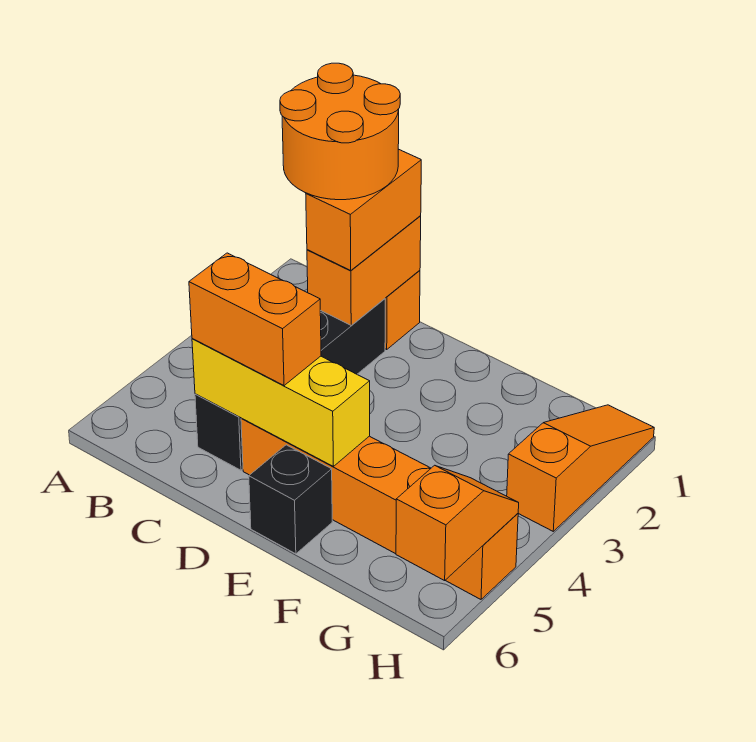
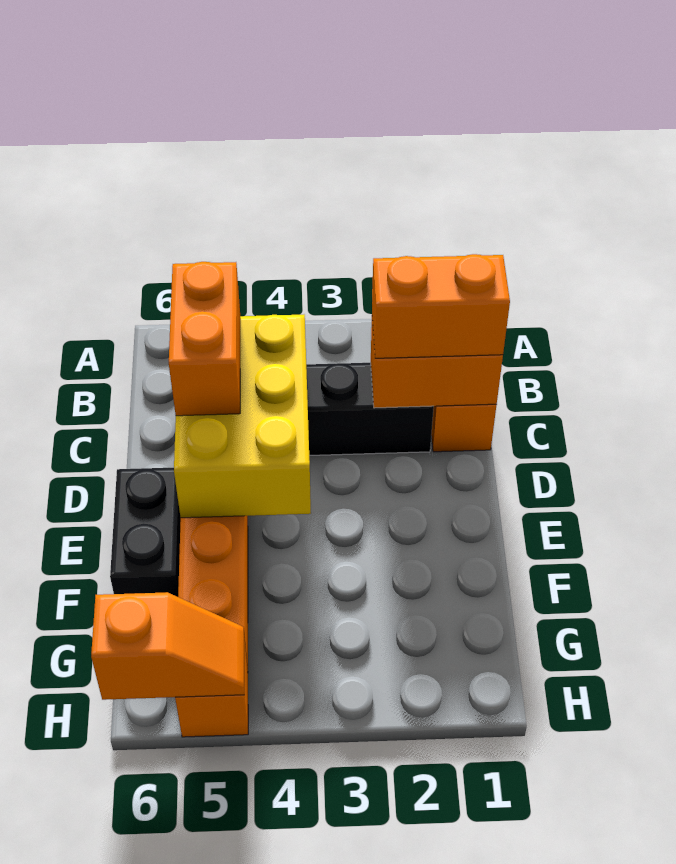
orange 2x2 round brick [280,63,400,200] -> none
yellow 1x3 brick [192,338,370,467] -> yellow 2x3 brick [174,315,311,518]
black 1x1 brick [249,445,332,554] -> black 1x2 brick [110,468,181,597]
orange 1x3 slope [507,405,654,531] -> none

